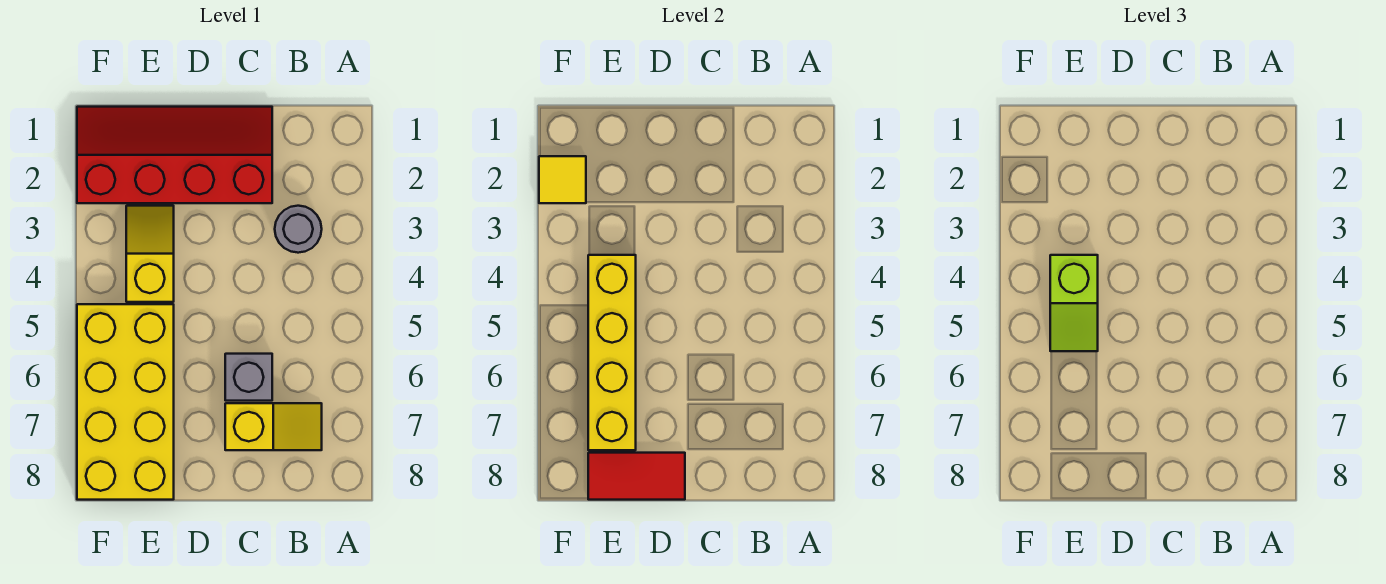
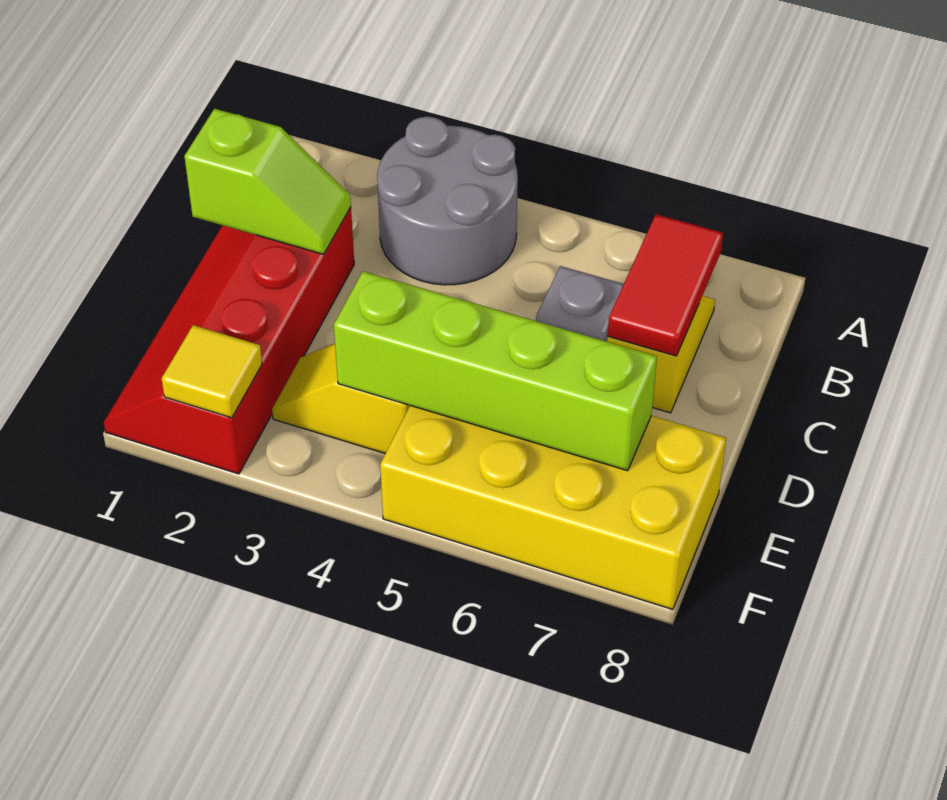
grey 1x1 round brick [275,206,322,253] -> grey 2x2 round brick [377,116,518,285]
red 1x2 tile [588,453,685,500] -> red 1x2 tile moved to [608,214,723,356]
yellow 1x4 brick [588,255,636,450] -> lime 1x4 brick [334,271,657,471]
lime 1x2 slope [1050,255,1098,351] -> lime 1x2 slope moved to [184,109,351,254]

